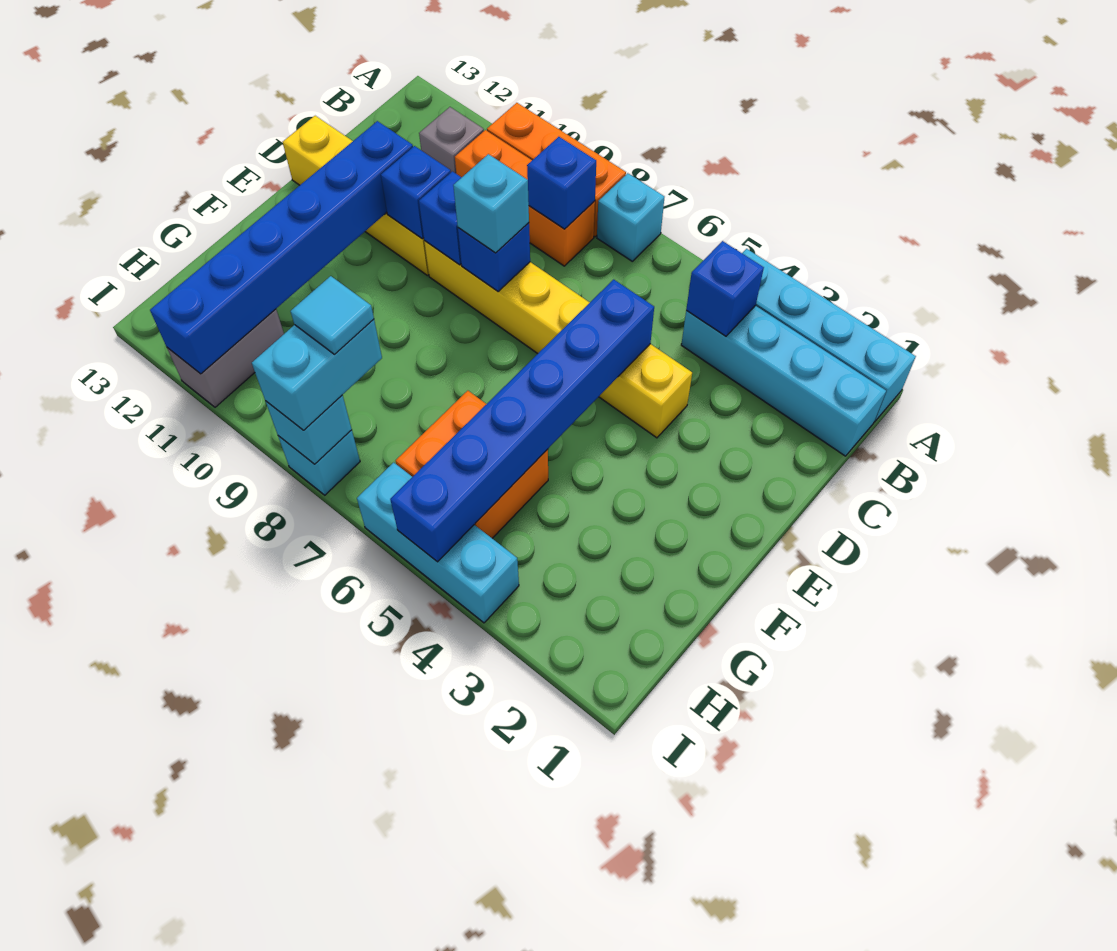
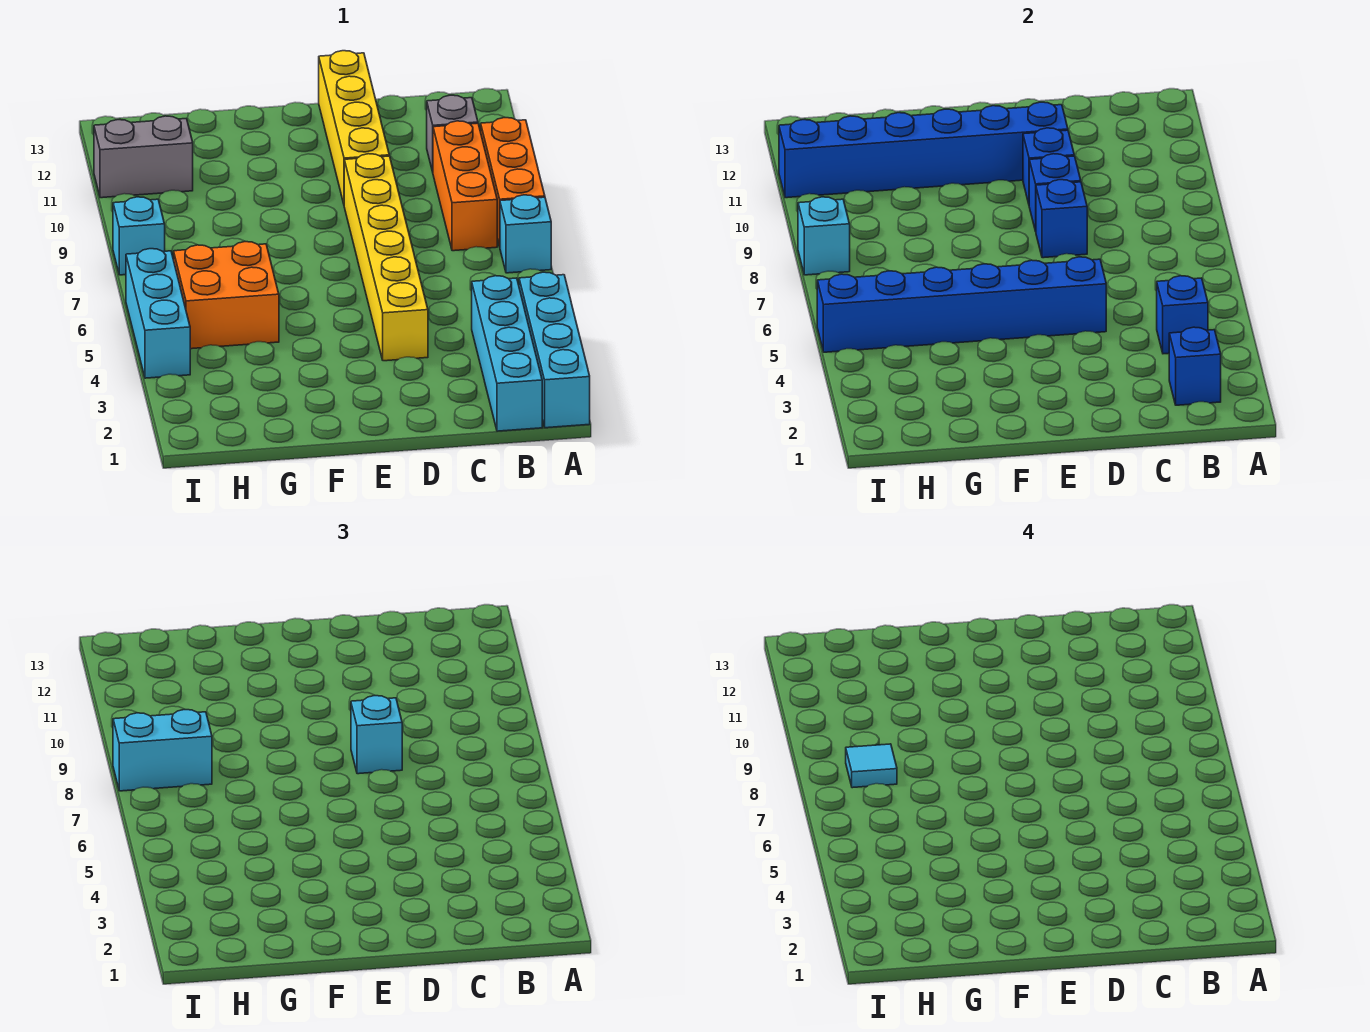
blue 1x1 brick [527,137,596,229] -> blue 1x1 brick moved to [1169,327,1221,405]

